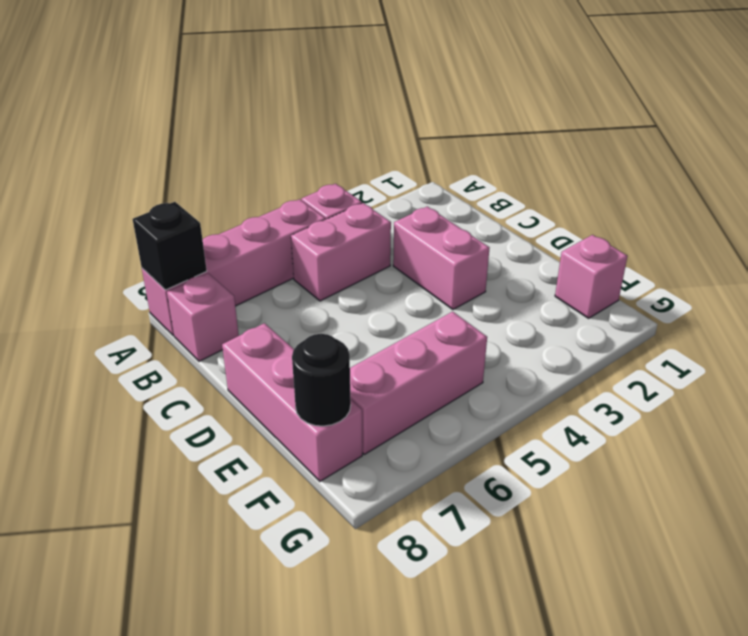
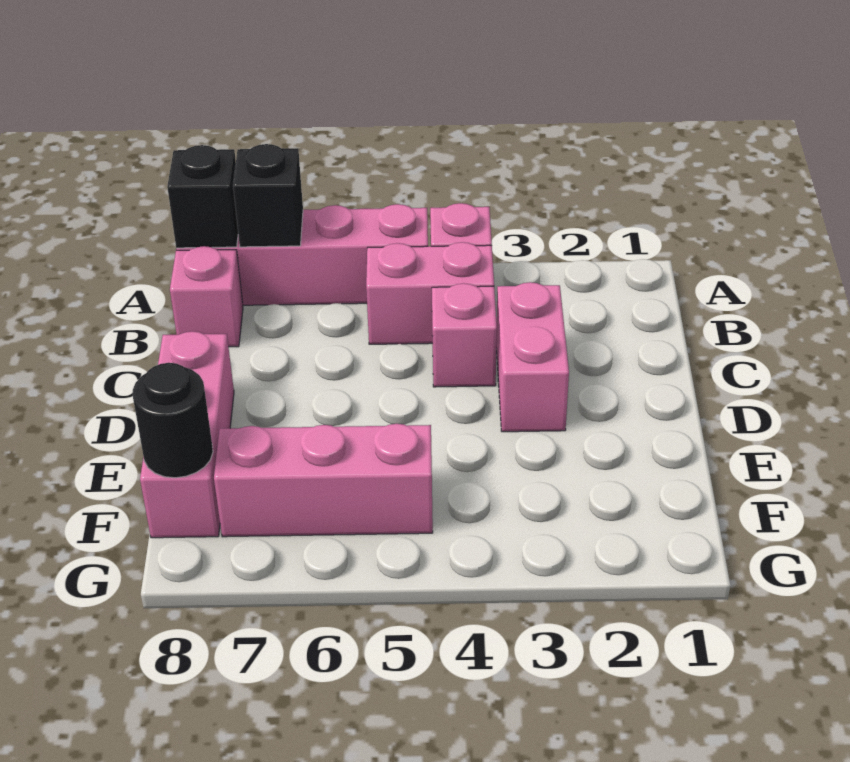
none -> black 1x1 brick [233,144,303,247]
pink 1x1 brick [555,235,627,318] -> pink 1x1 brick moved to [432,283,497,387]

